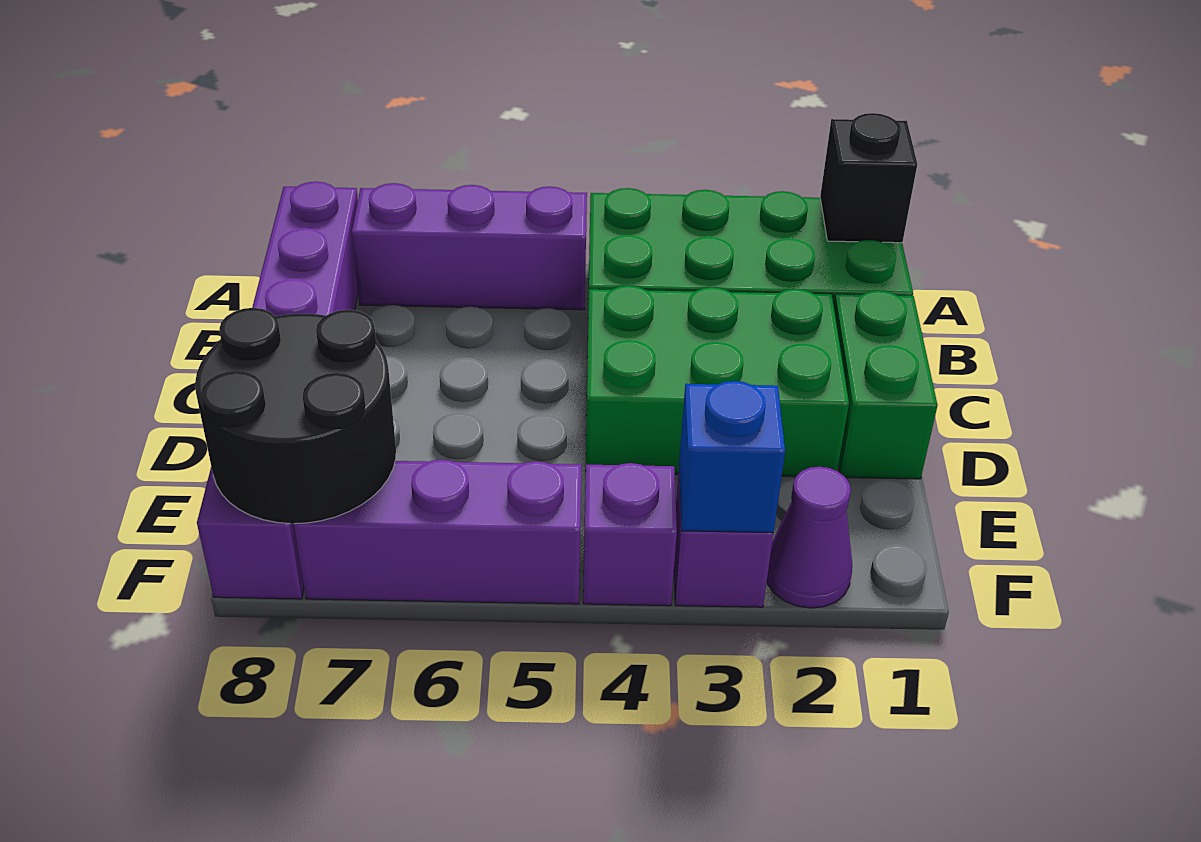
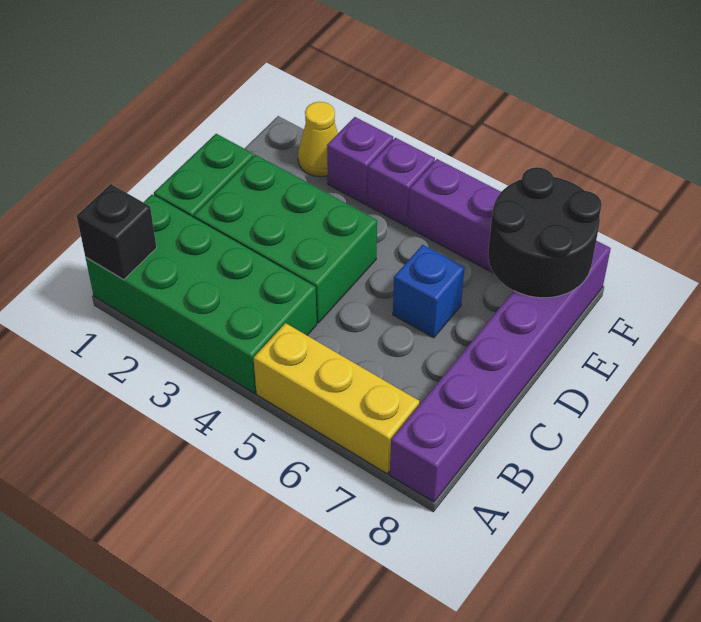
purple 1x3 brick [352,183,587,310] -> yellow 1x3 brick [254,323,419,474]
purple 1x1 cone [767,467,852,608] -> yellow 1x1 cone [298,102,338,177]
blue 1x1 brick [679,381,785,533] -> blue 1x1 brick moved to [393,245,465,338]

